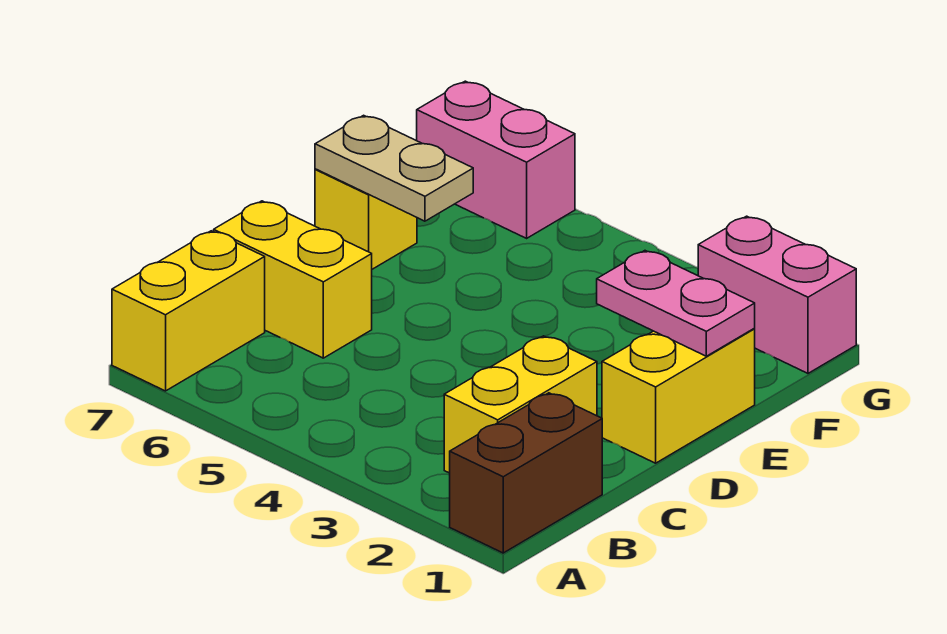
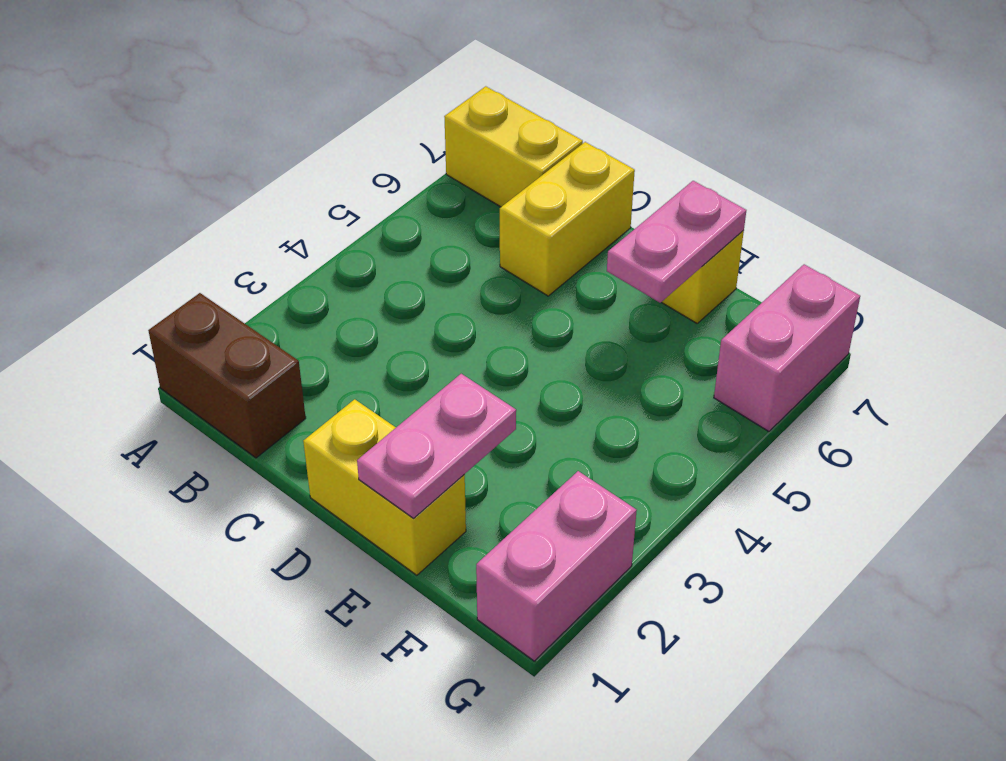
yellow 1x2 brick [444,336,597,473] -> none
tan 1x2 plate [315,115,473,221] -> pink 1x2 plate [607,181,746,303]

